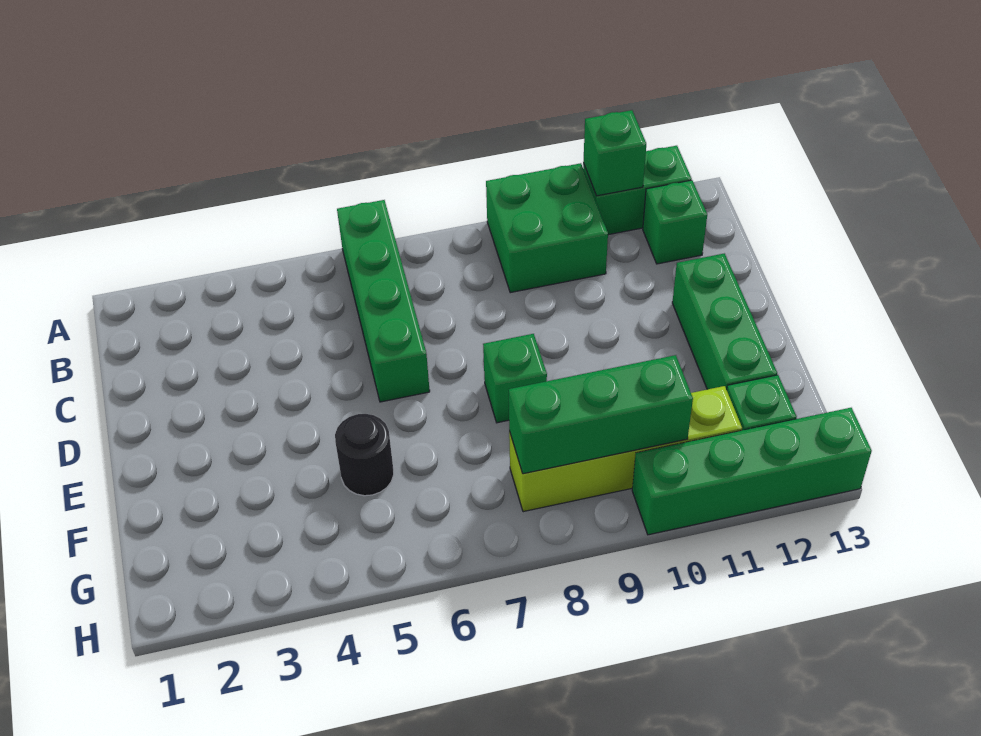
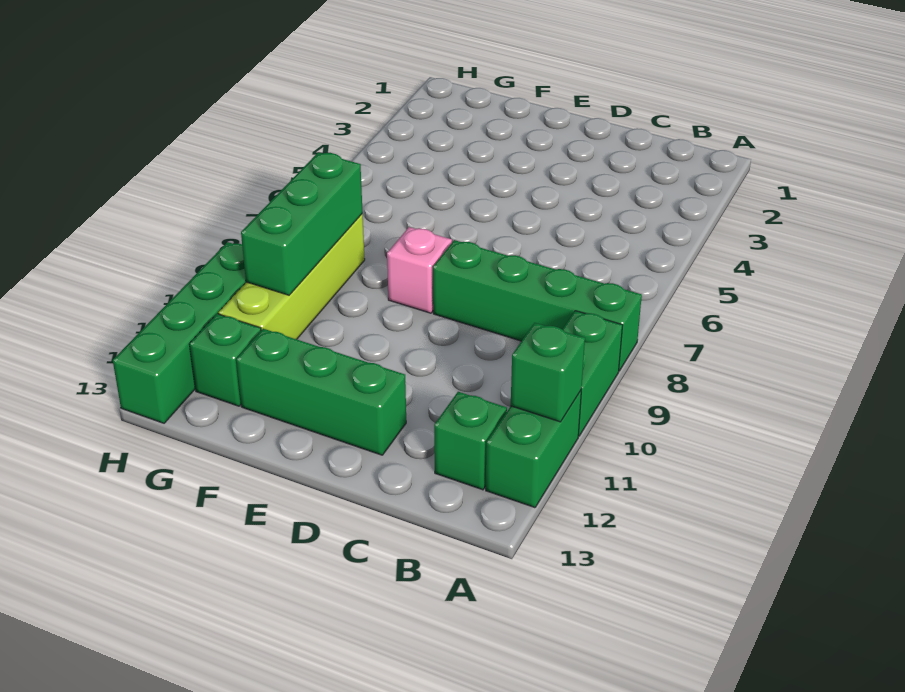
green 1x4 brick [337,200,430,402] -> green 1x4 brick moved to [433,240,642,371]
green 2x2 brick [486,163,608,293] -> green 1x2 brick [562,311,623,436]
green 1x1 brick [483,334,547,423] -> pink 1x1 brick [387,227,452,313]
black 1x1 round brick [335,414,394,496] -> none

